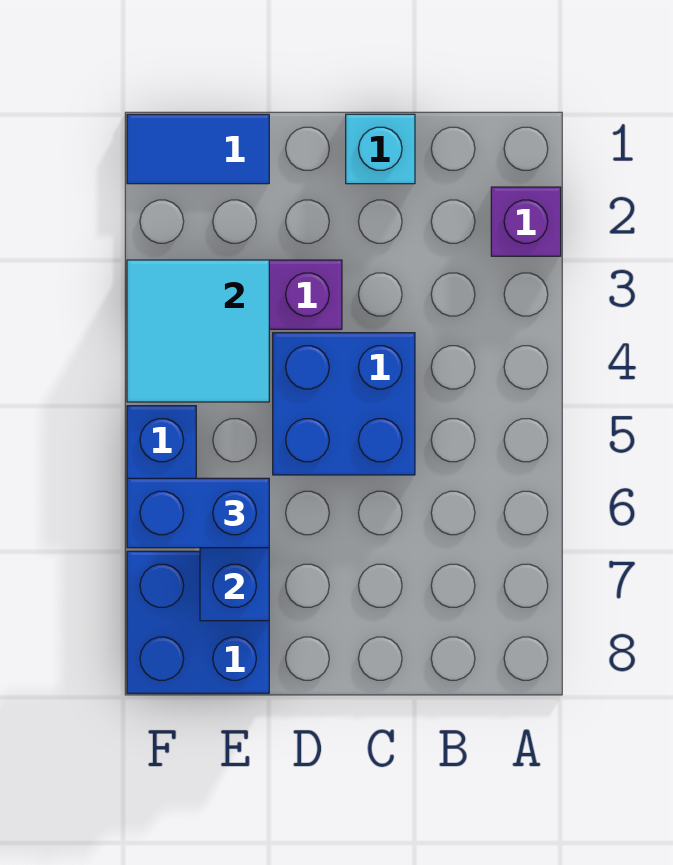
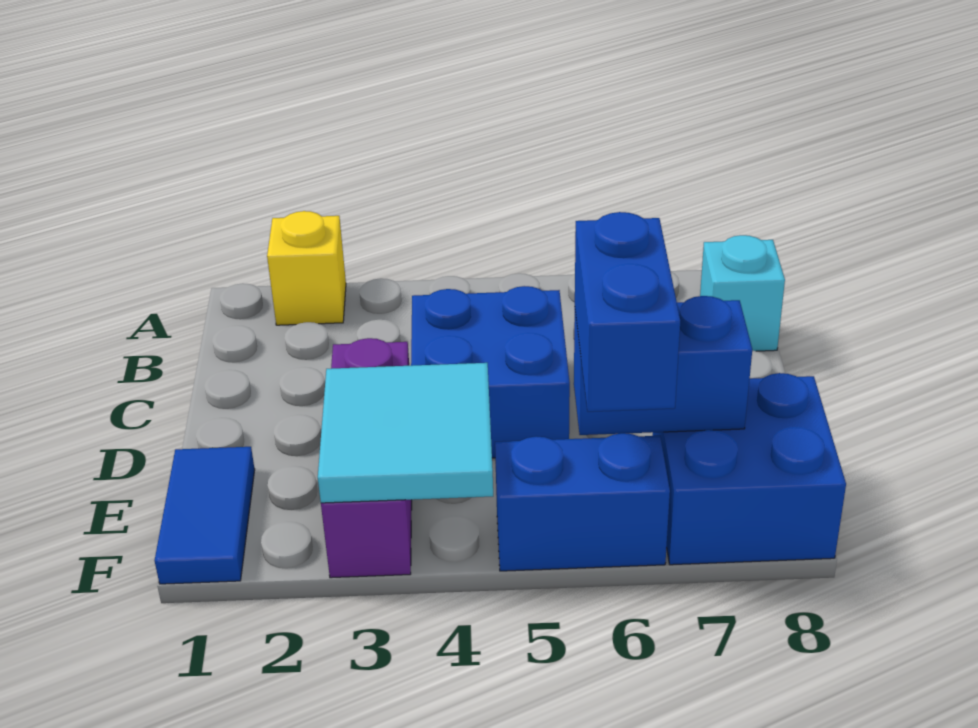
purple 1x1 brick [491,187,561,256] -> yellow 1x1 brick [267,211,346,325]
cyan 1x1 brick [346,114,415,184] -> cyan 1x1 brick moved to [700,235,785,351]

